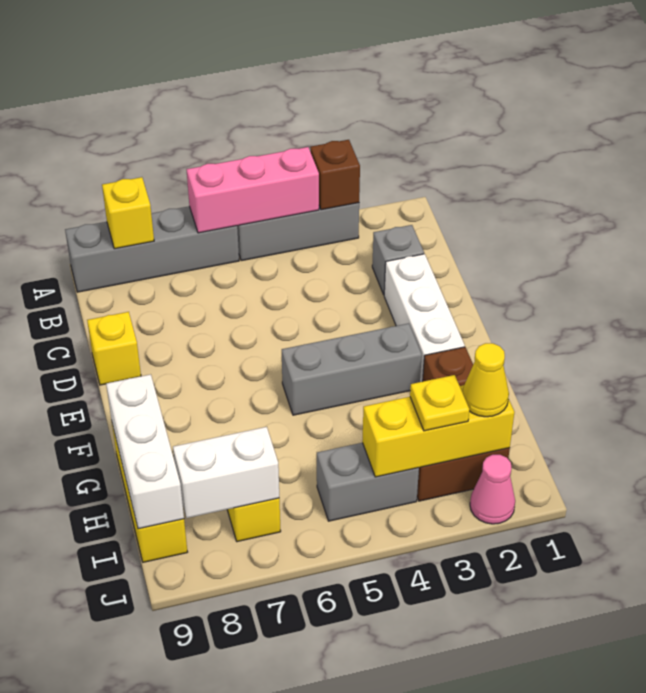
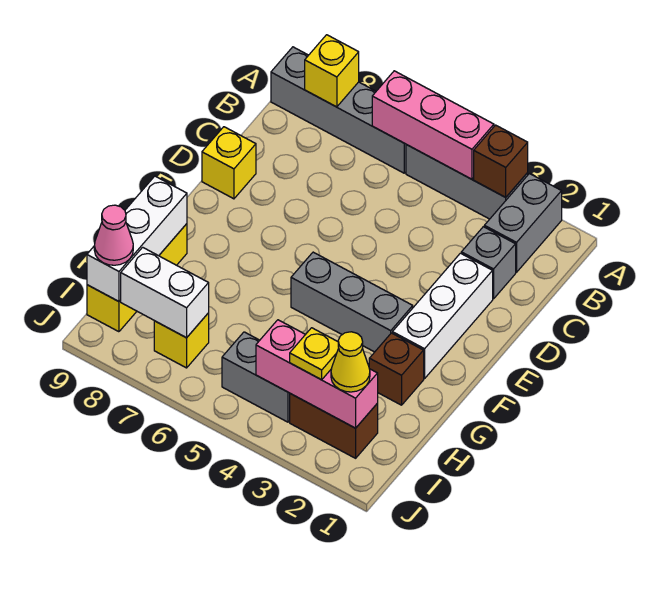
none -> grey 1x2 brick [484,174,562,272]
yellow 1x3 brick [362,385,514,477] -> pink 1x3 brick [256,320,378,428]
pink 1x1 cone [470,455,515,524] -> pink 1x1 cone moved to [94,205,133,265]

